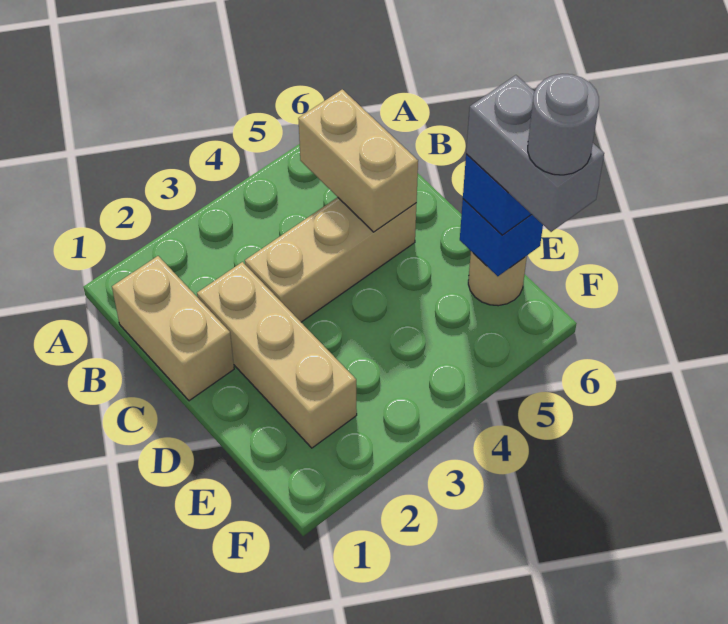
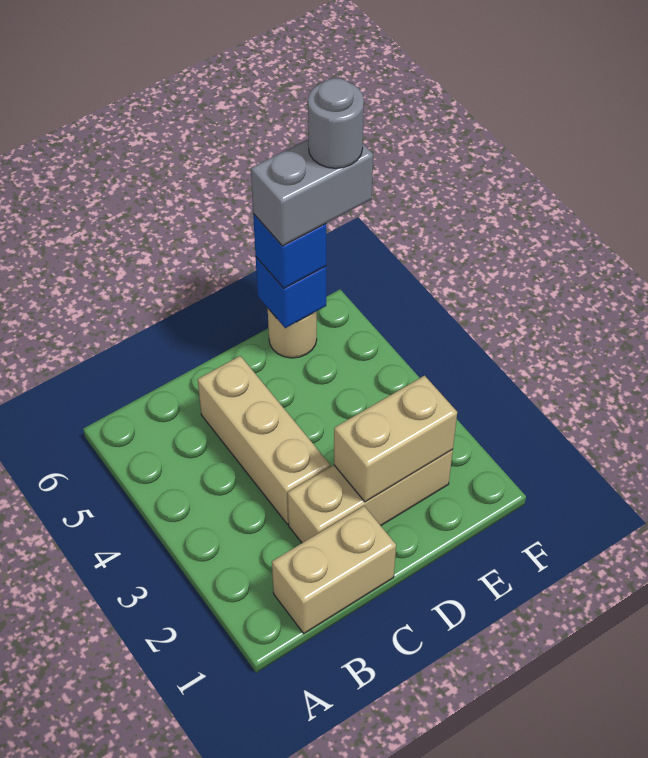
tan 1x2 brick [298,89,418,232] -> tan 1x2 brick moved to [334,376,457,502]

